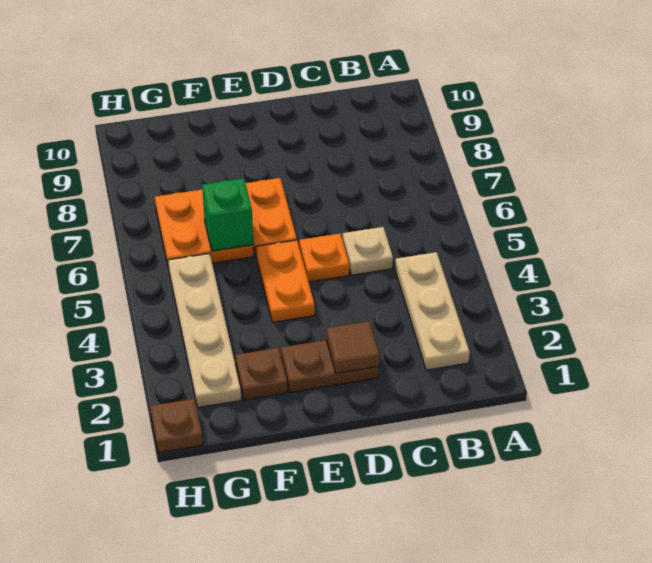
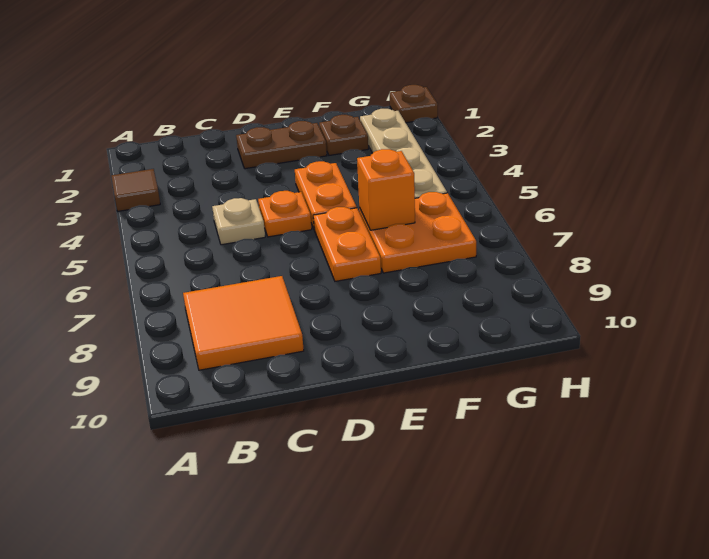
tan 1x3 plate [395,252,470,370] -> none
none -> orange 2x2 tile [183,276,304,370]
brown 1x1 tile [326,321,379,373] -> brown 1x1 tile moved to [111,169,160,211]
green 1x1 brick [202,178,253,251] -> orange 1x1 brick [357,149,415,230]

